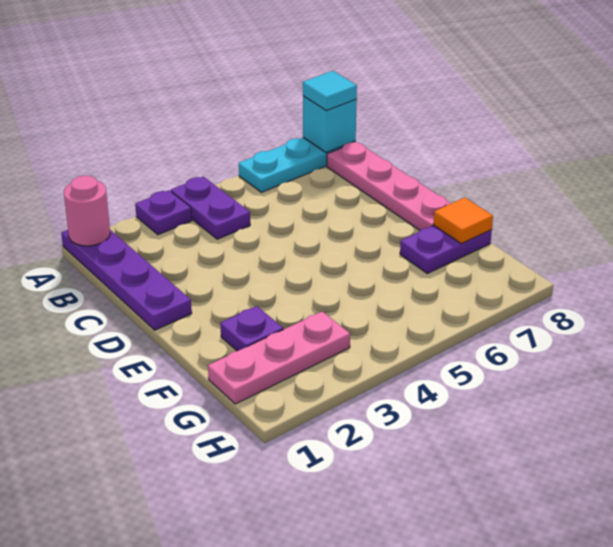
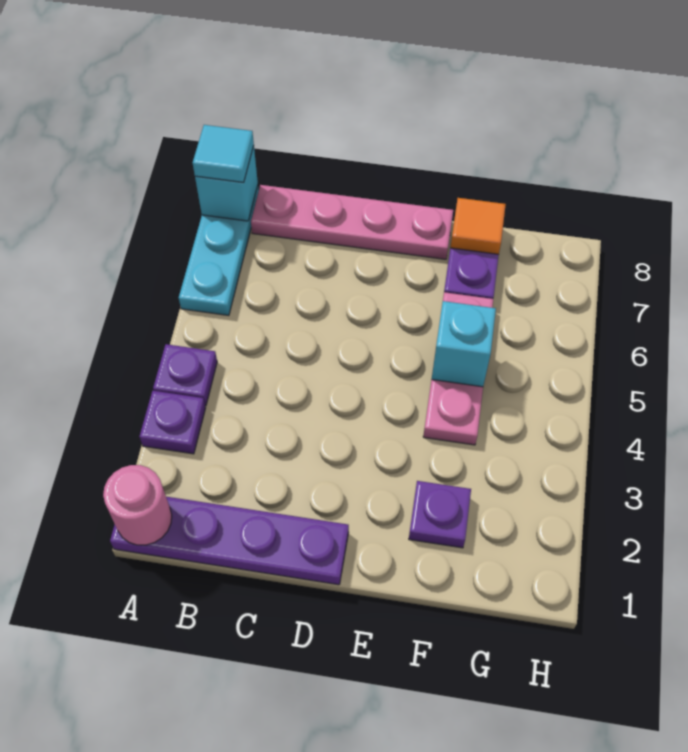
purple 1x2 plate [171,177,250,239] -> purple 1x1 plate [153,344,217,406]
none -> cyan 1x1 brick [432,301,496,387]
pink 1x3 plate [208,312,350,404] -> pink 1x3 plate moved to [423,292,493,445]

